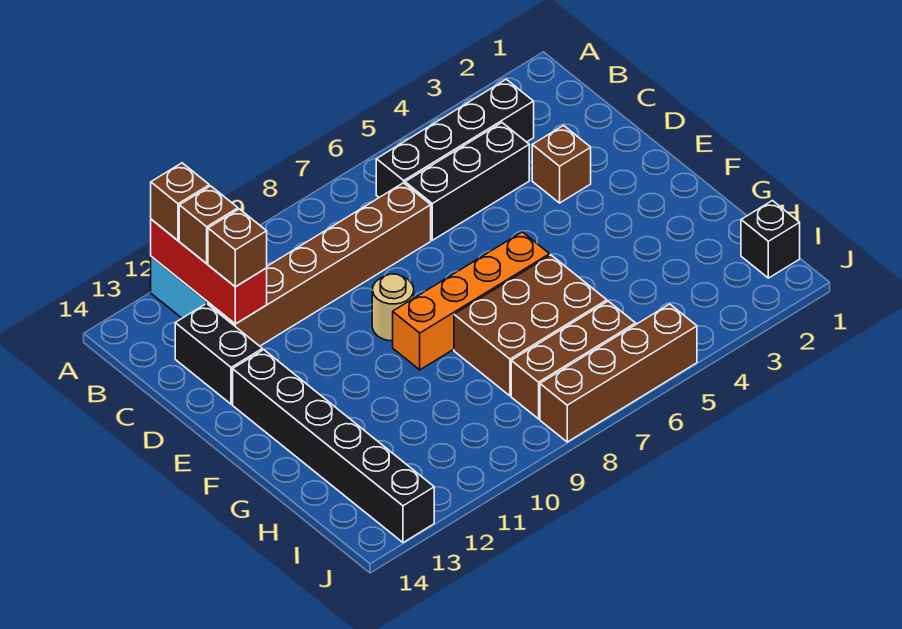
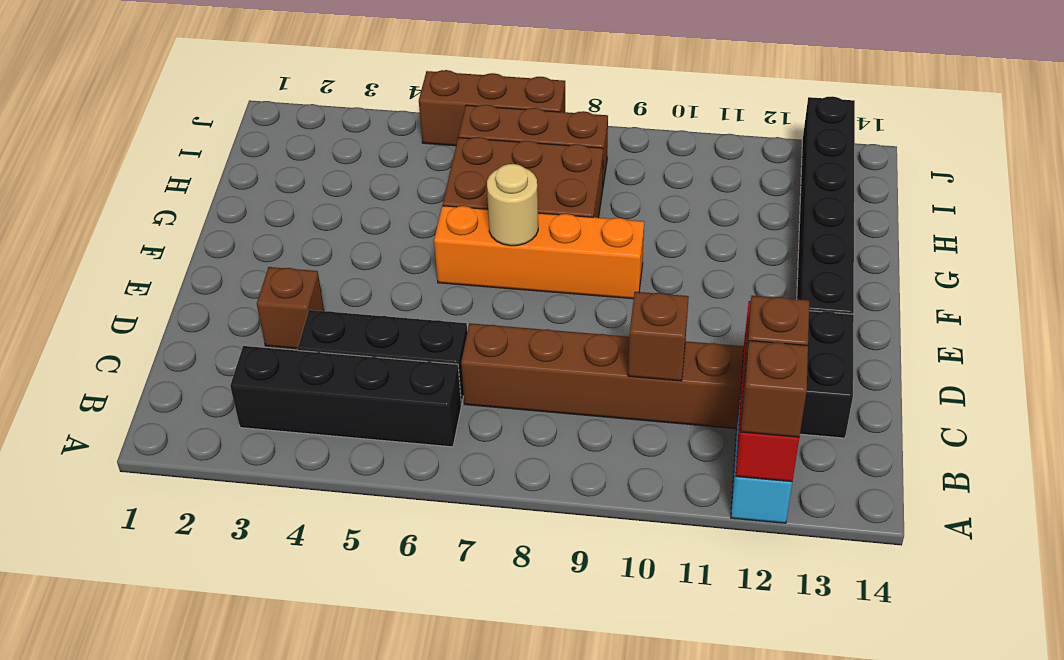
brown 1x1 brick [208,209,267,287] -> brown 1x1 brick moved to [628,292,689,381]
tan 1x1 round brick [372,274,414,341] -> tan 1x1 round brick moved to [487,164,538,246]
black 1x1 brick [741,201,800,278] -> none
brown 1x4 brick [540,304,697,442] -> brown 1x3 brick [419,70,565,146]

